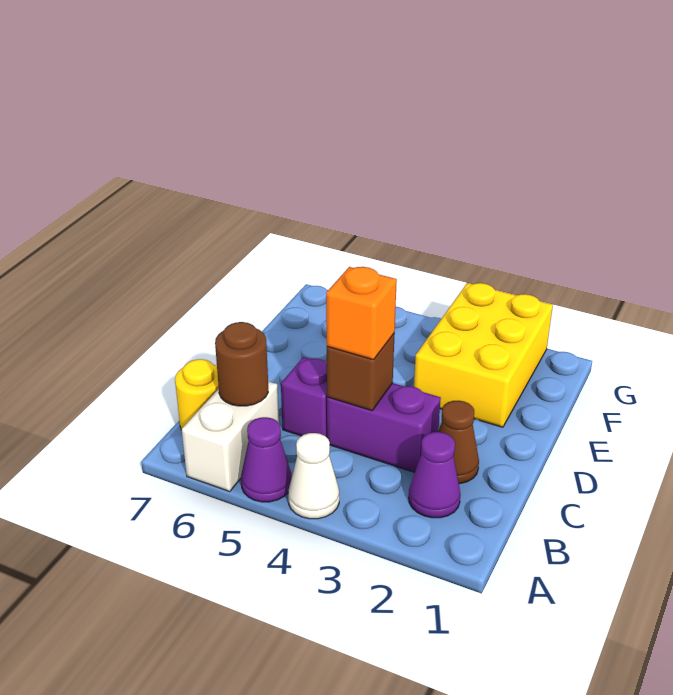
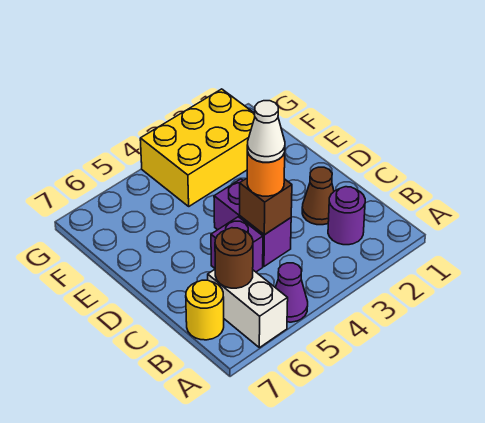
white 1x1 cone [288,433,339,519] -> white 1x1 cone moved to [247,101,285,162]
purple 1x1 cone [409,432,461,518] -> purple 1x1 round brick [328,187,365,245]
purple 1x2 brick [327,383,441,472] -> purple 1x2 brick turned to [214,179,291,266]
orange 1x1 brick [326,267,397,360] -> orange 1x1 round brick [247,152,285,196]
yellow 2x3 brick [414,283,553,427] -> yellow 2x3 brick turned to [140,89,255,206]

